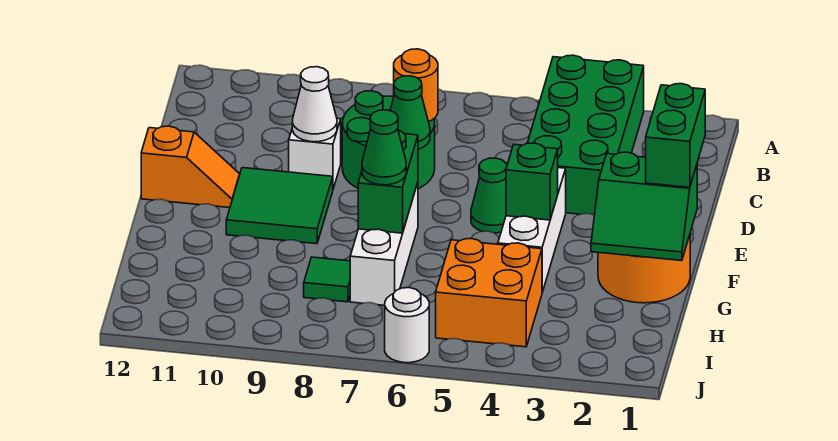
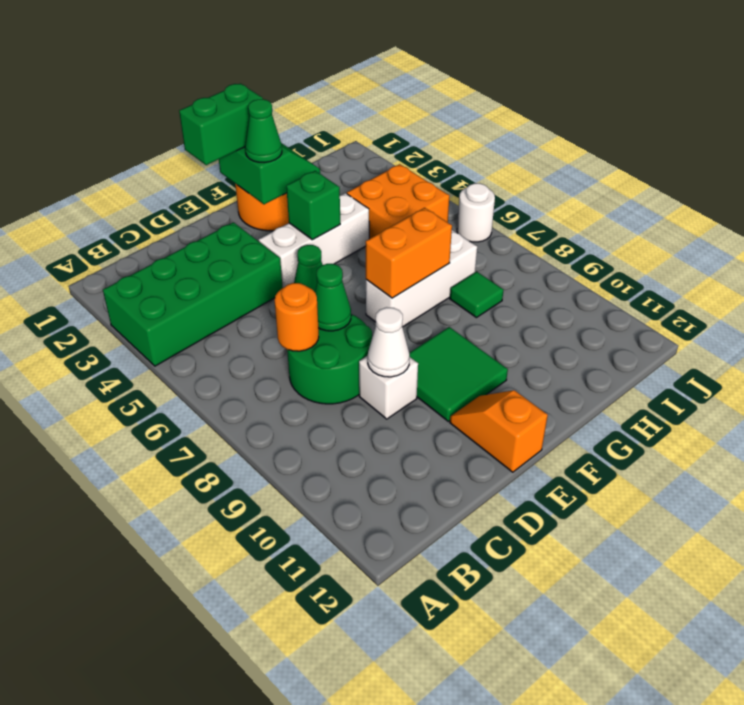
green 1x2 brick [358,131,418,233] -> orange 1x2 brick [366,208,452,298]
green 1x1 cone [362,110,406,185] -> green 1x1 cone moved to [245,99,282,163]

